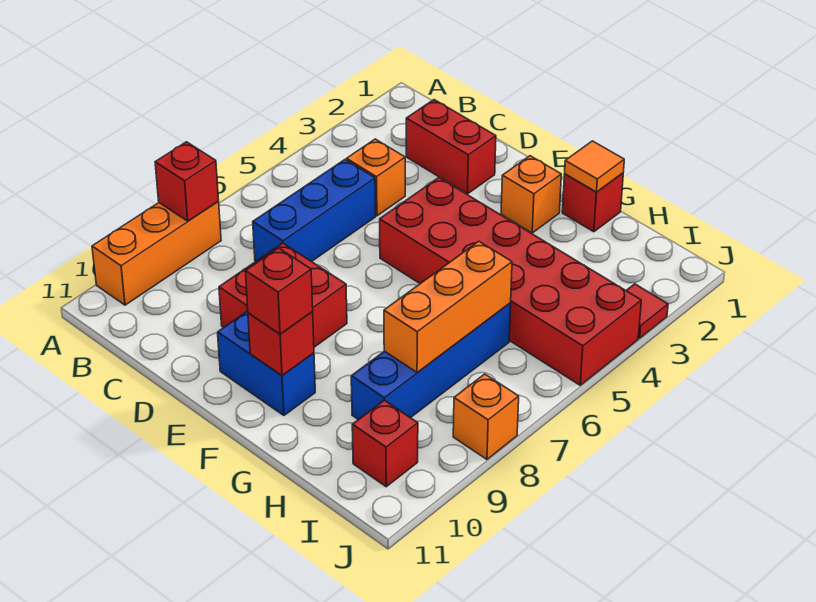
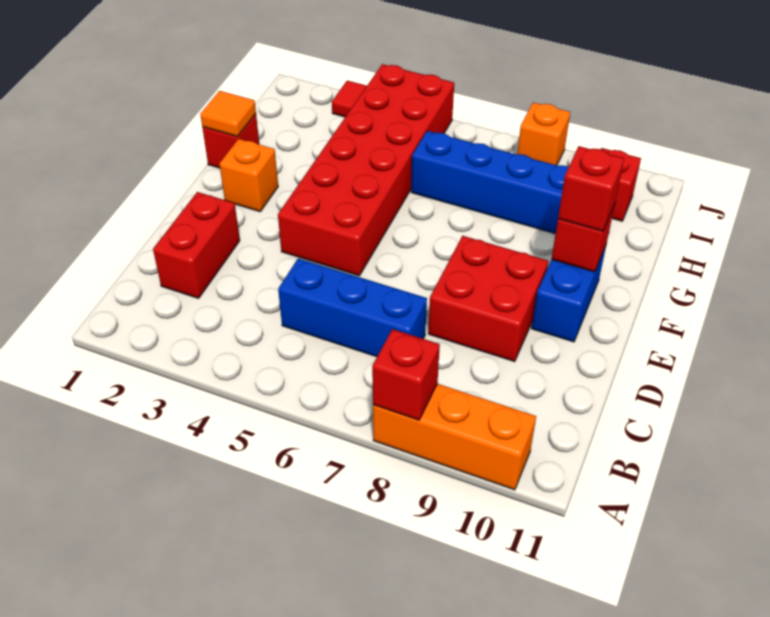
orange 1x1 brick [347,139,405,216] -> none
orange 1x3 brick [384,241,512,372] -> none

